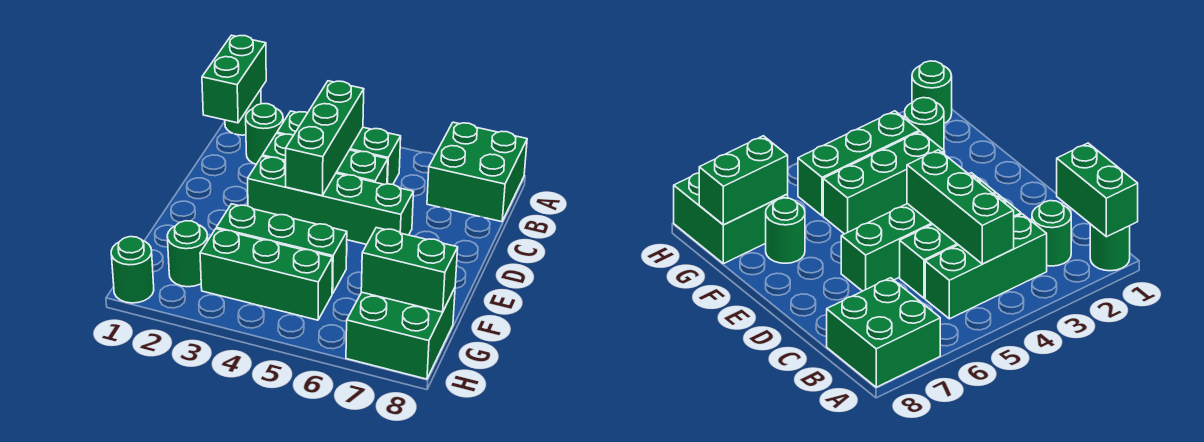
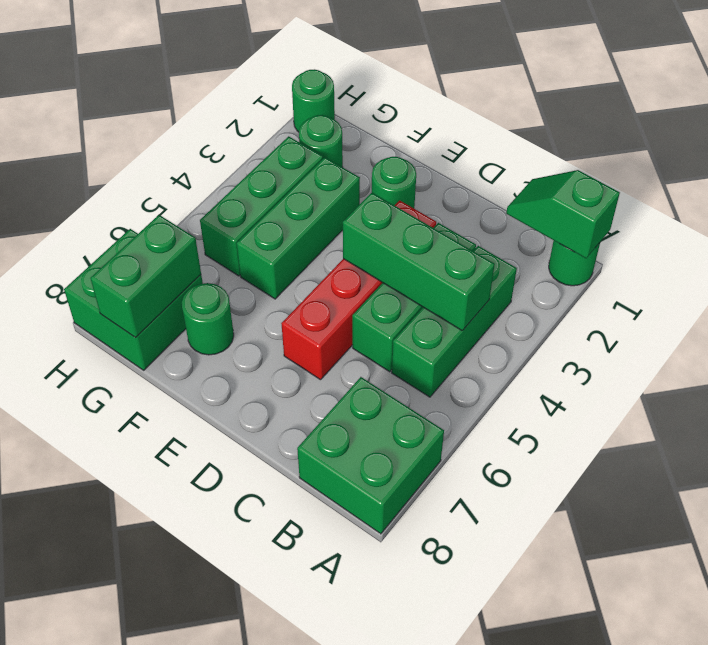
green 1x2 brick [202,35,266,123] -> green 1x2 slope [506,170,620,258]
green 1x1 round brick [246,104,283,164] -> green 1x1 round brick moved to [372,157,416,208]
green 1x4 brick [248,156,413,245] -> red 1x4 brick [281,200,436,380]

